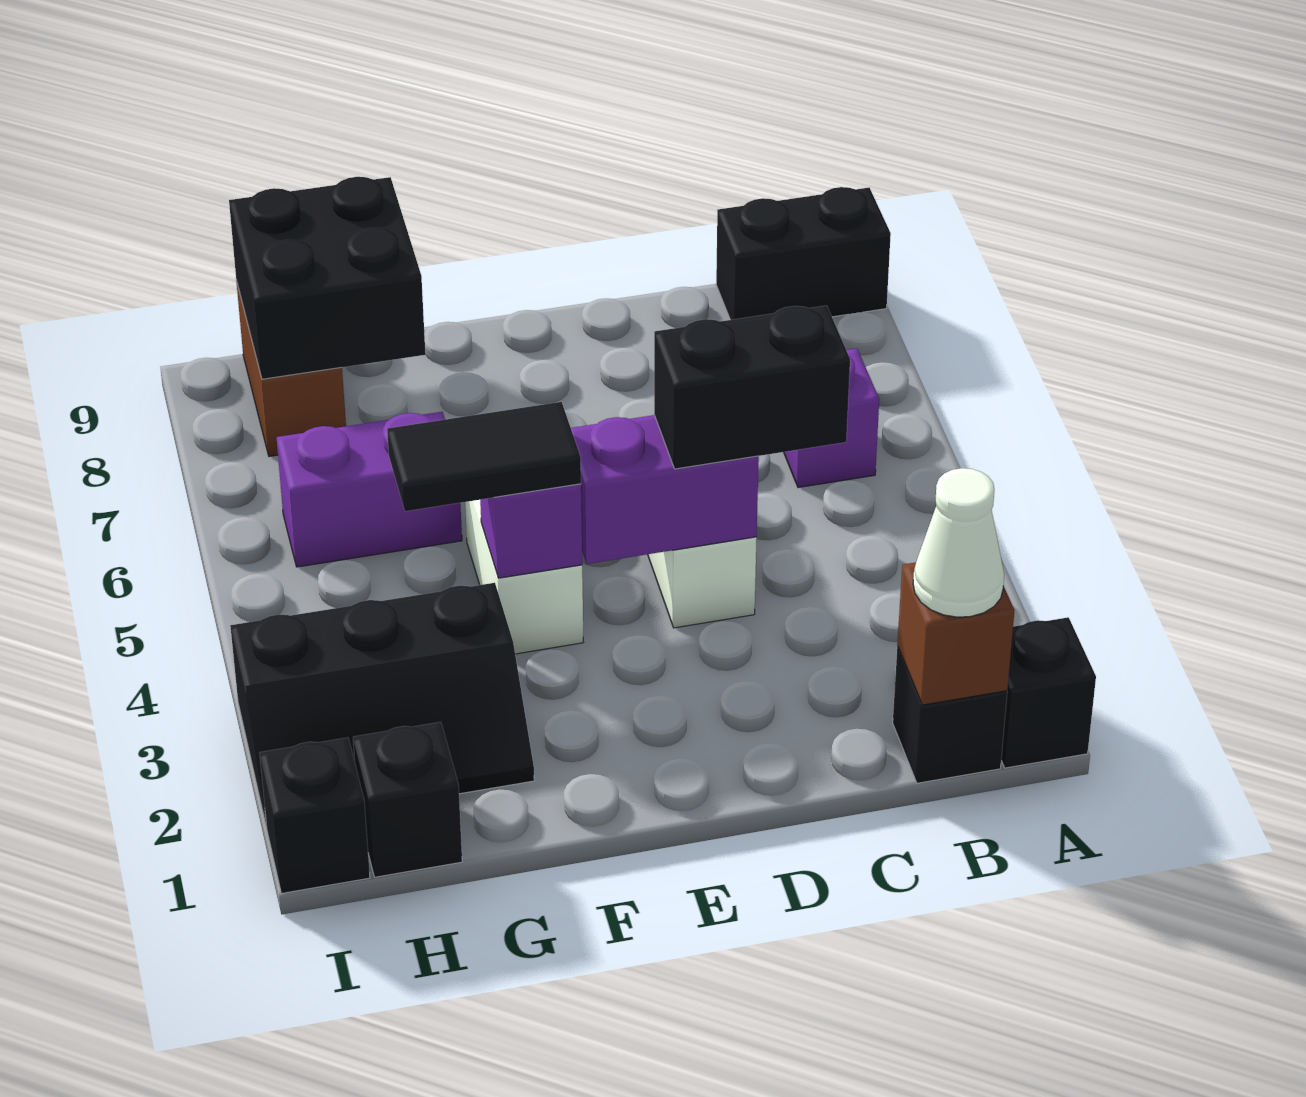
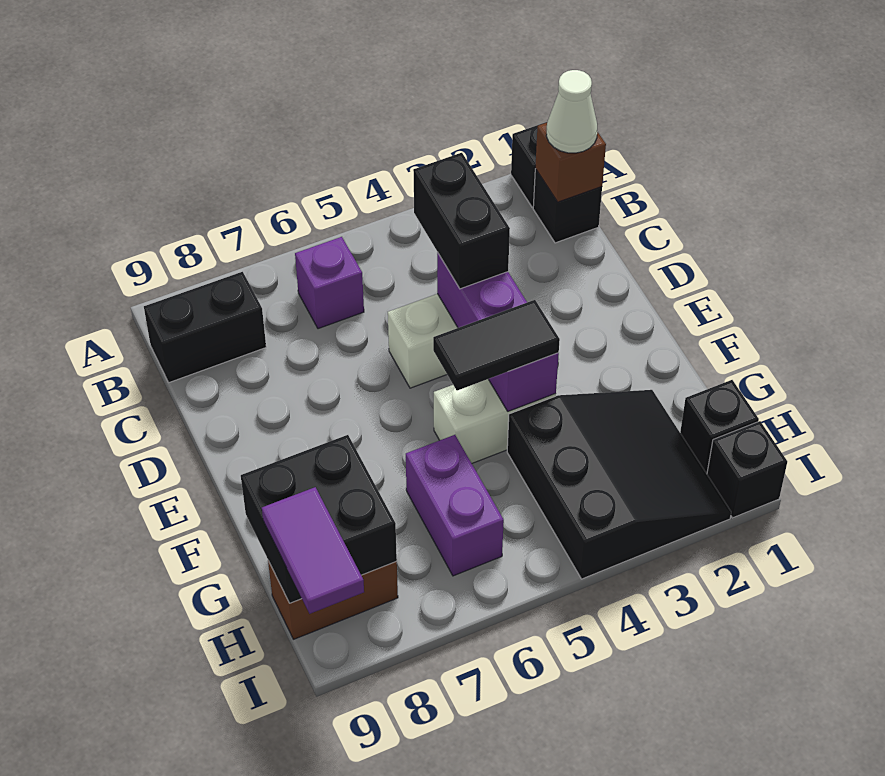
black 1x2 brick [716,187,891,320] -> black 1x2 brick turned to [144,272,266,382]
black 1x2 tile [387,402,581,511] -> black 1x2 tile turned to [433,300,560,391]
black 2x3 slope [230,583,534,827] -> black 3x3 slope [507,390,731,579]
none -> purple 1x2 tile [262,487,364,614]

